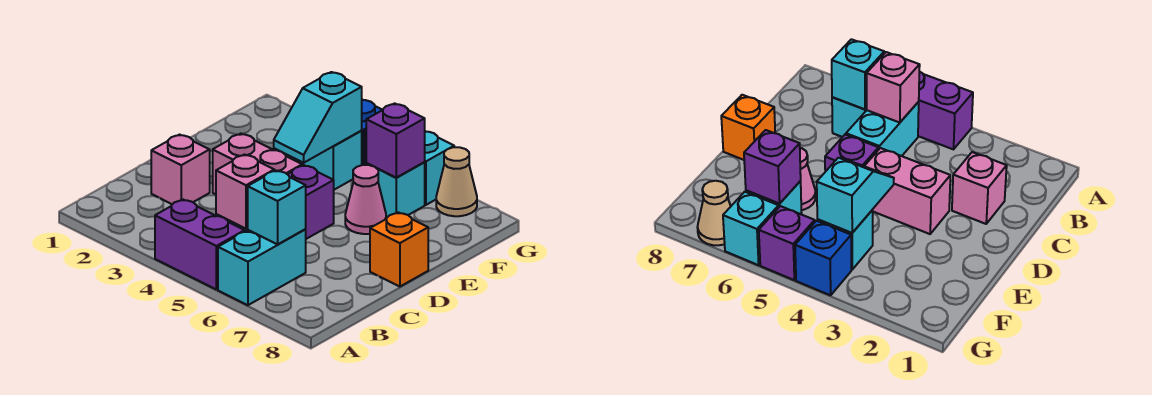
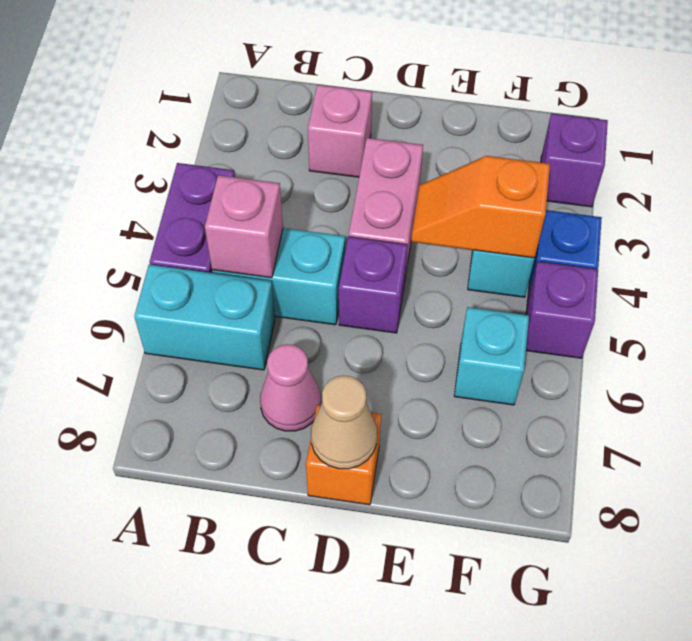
cyan 1x1 brick [248,170,306,244] -> none
cyan 1x2 slope [274,72,362,163] -> orange 1x2 slope [411,156,550,258]
pink 1x1 cone [345,165,386,234] -> pink 1x1 cone moved to [260,344,321,431]
purple 1x1 brick [366,103,425,178] -> purple 1x1 brick moved to [541,113,608,207]
cyan 1x1 brick [424,131,454,205] -> none
tan 1x1 cone [436,147,477,216] -> tan 1x1 cone moved to [311,375,377,469]

